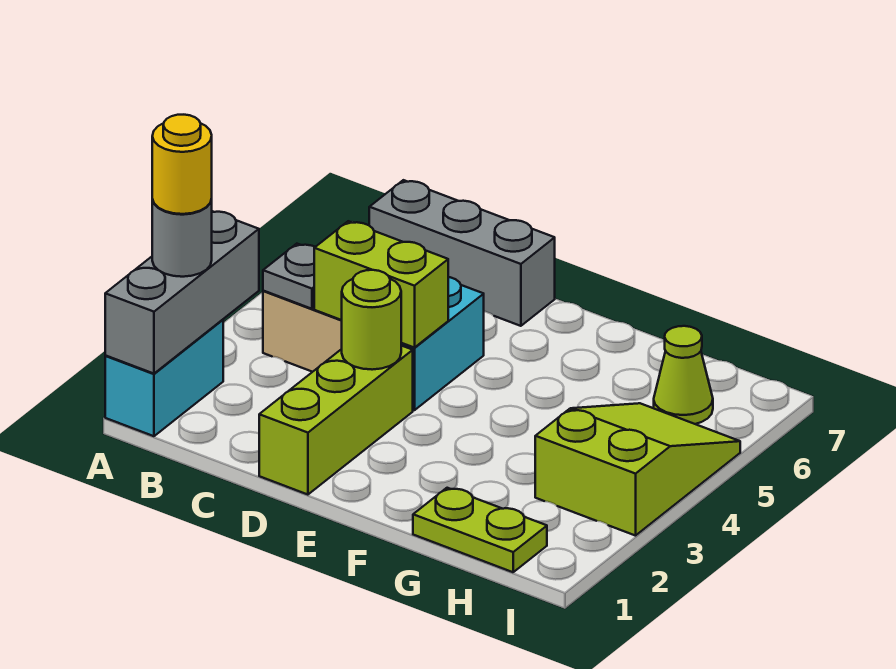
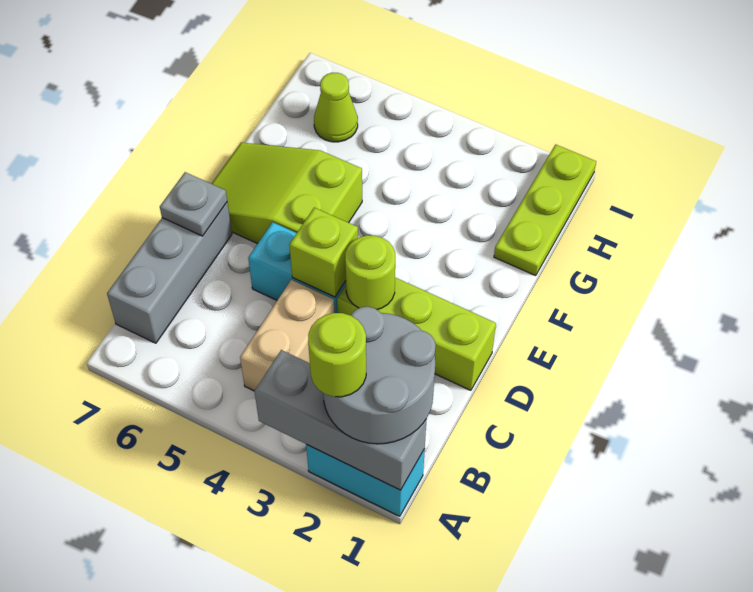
grey 1x1 round brick [152,199,212,277] -> grey 2x2 round brick [323,307,436,444]
yellow 1x1 round brick [152,115,212,214] -> lime 1x1 round brick [308,313,366,397]
grey 1x1 plate [263,244,315,309] -> grey 1x1 plate moved to [160,172,227,236]
lime 1x2 brick [314,221,448,348] -> lime 1x1 brick [289,208,358,297]
lime 1x2 plate [413,488,547,572] -> lime 1x3 plate [494,144,596,276]
lime 2x3 slope [535,403,740,536] -> lime 2x3 slope moved to [211,142,362,244]

